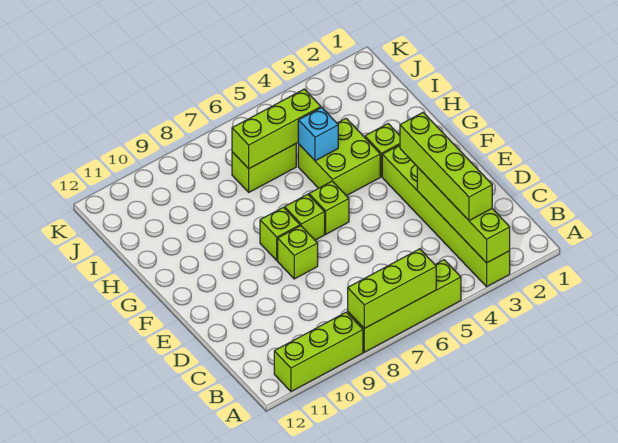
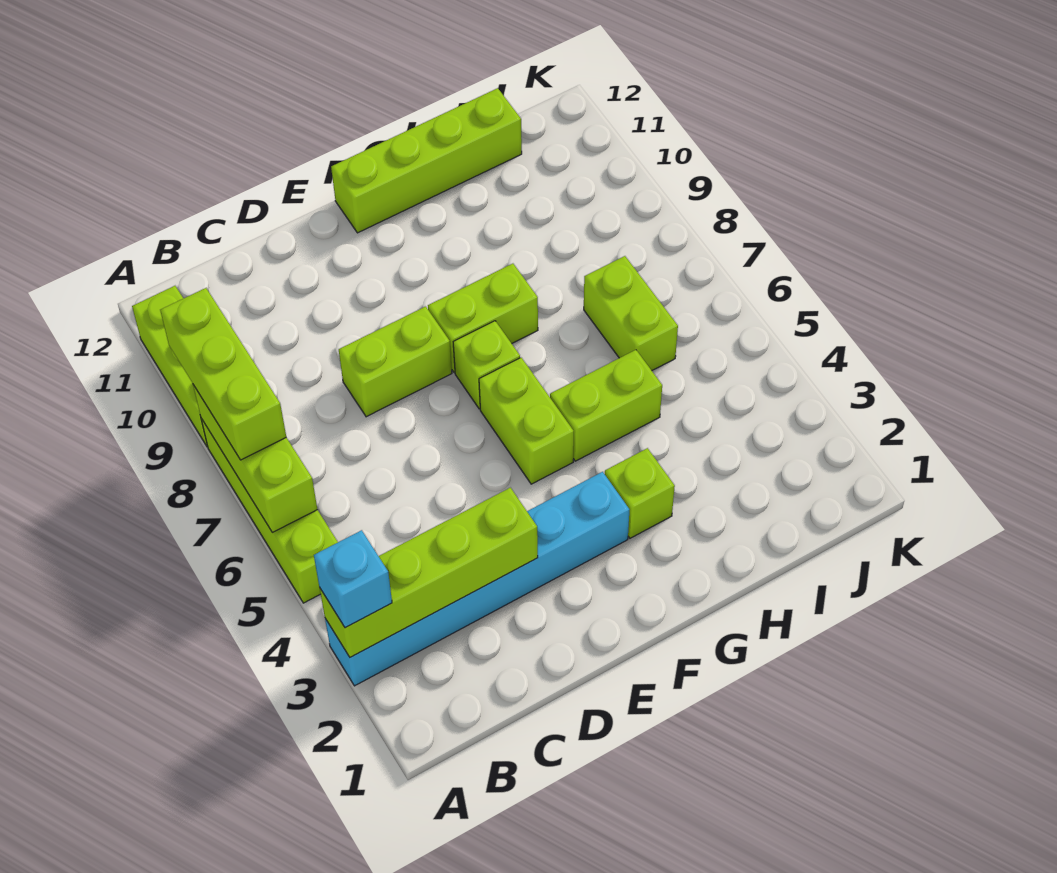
lime 1x6 brick [382,145,510,287] -> cyan 1x6 brick [325,472,630,686]
lime 1x4 brick [400,113,492,221] -> lime 1x4 brick moved to [331,88,522,233]
lime 1x1 brick [278,226,318,279] -> lime 1x2 brick [339,307,452,417]
lime 1x1 brick [309,181,349,234] -> lime 1x2 brick [479,358,574,484]
lime 1x1 brick [260,207,300,260] -> lime 1x2 brick [428,264,538,372]
lime 2x2 brick [298,118,380,196] -> lime 1x2 brick [550,350,662,461]
cyan 1x1 brick [298,108,338,161] -> cyan 1x1 brick moved to [314,530,392,628]
lime 1x3 brick [232,89,321,169] -> lime 1x3 brick moved to [160,288,286,460]

